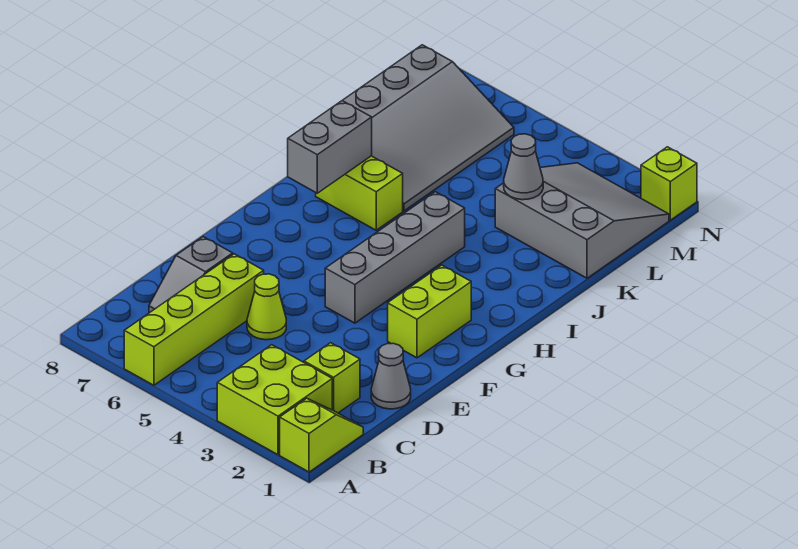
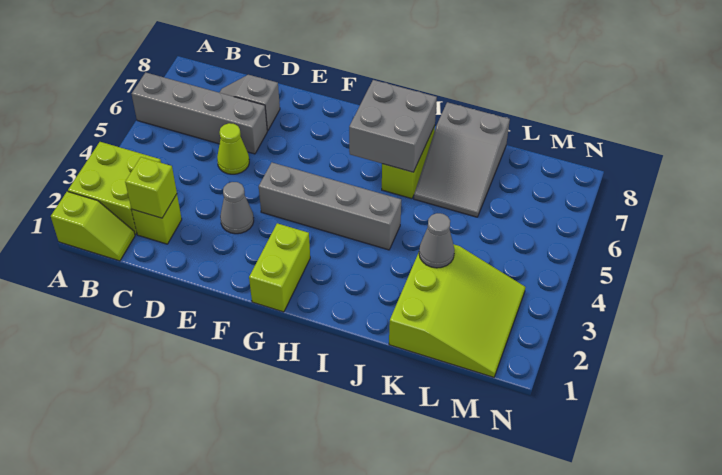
lime 1x4 brick [124,254,264,385] -> grey 1x4 brick [132,72,267,154]
grey 1x1 cone [371,343,411,409] -> grey 1x1 cone moved to [220,182,254,234]
lime 1x2 brick [388,265,471,358] -> lime 1x2 brick turned to [249,223,310,312]
grey 1x2 brick [288,101,372,193] -> grey 2x2 brick [349,80,437,172]
grey 3x4 slope [342,45,514,211] -> grey 2x3 slope [414,102,510,217]
grey 3x3 slope [495,163,669,278] -> lime 3x3 slope [389,245,525,377]
lime 1x1 brick [641,147,697,220] -> lime 1x1 brick moved to [125,157,177,218]

